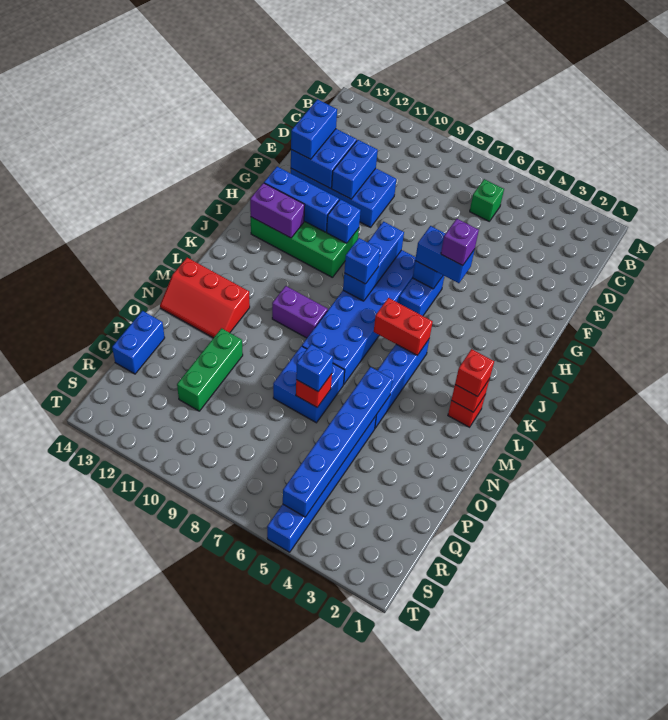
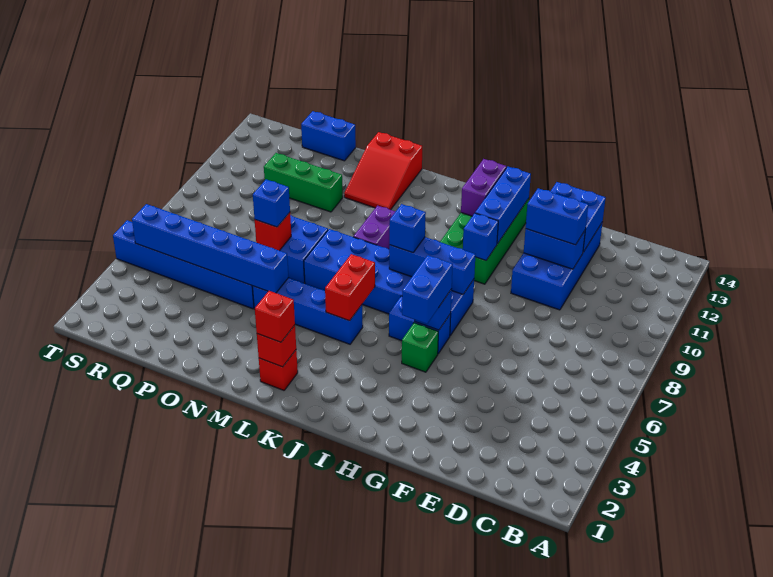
green 1x1 brick [470,179,504,221] -> green 1x1 brick moved to [402,323,438,372]
blue 1x2 brick [291,99,337,159] -> blue 1x2 brick moved to [526,188,588,245]
purple 1x1 brick [441,219,479,265] -> none
red 2x3 slope [160,258,250,338] -> red 2x3 slope turned to [344,132,422,210]

